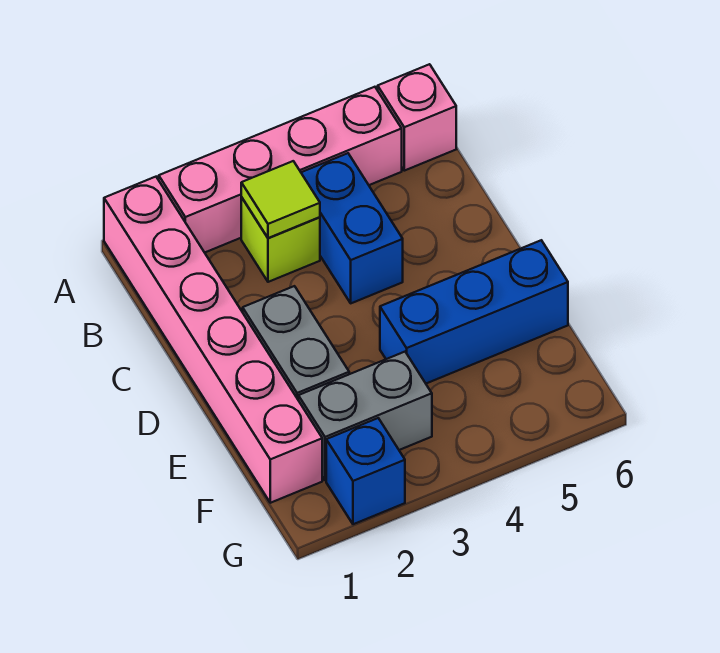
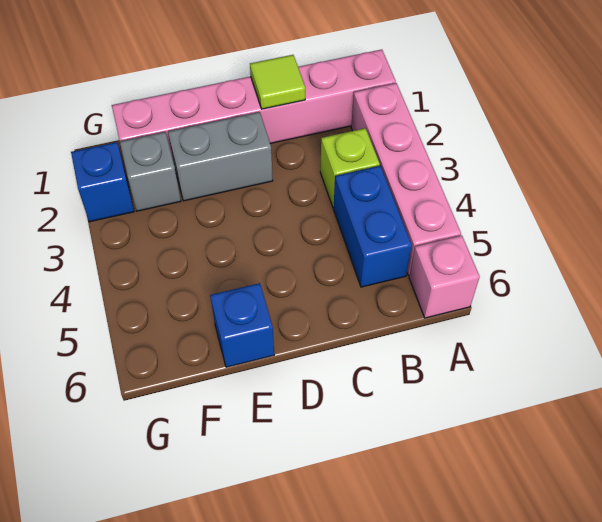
lime 1x1 tile [241,161,320,238] -> lime 1x1 tile moved to [250,55,305,109]
blue 1x2 brick [301,153,403,303] -> blue 1x2 brick turned to [333,166,412,287]
blue 1x3 brick [380,240,568,383] -> blue 1x1 brick [210,283,274,367]
grey 1x2 brick [298,352,432,480] -> grey 1x1 brick [120,132,181,211]

